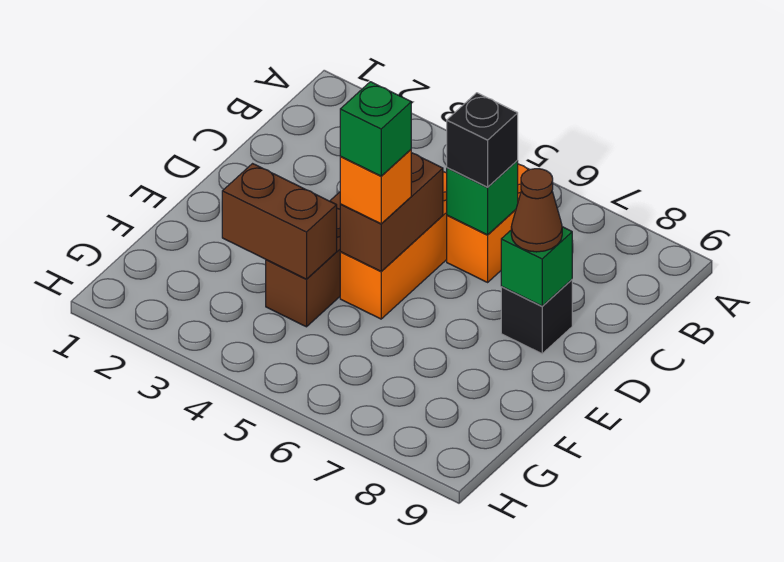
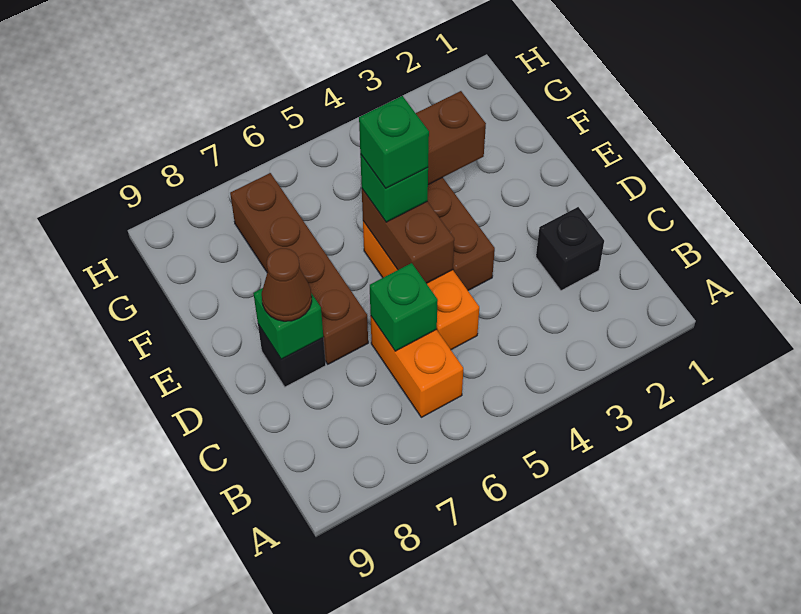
black 1x1 brick [447,93,518,187] -> black 1x1 brick moved to [536,207,604,291]
none -> brown 1x4 brick [230,173,368,364]
orange 1x1 brick [340,150,411,224] -> green 1x1 brick [360,154,428,222]

